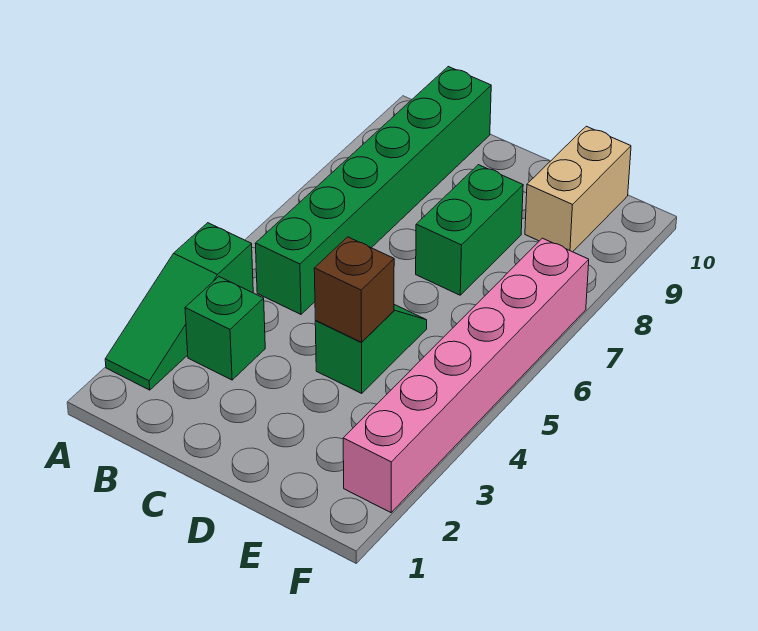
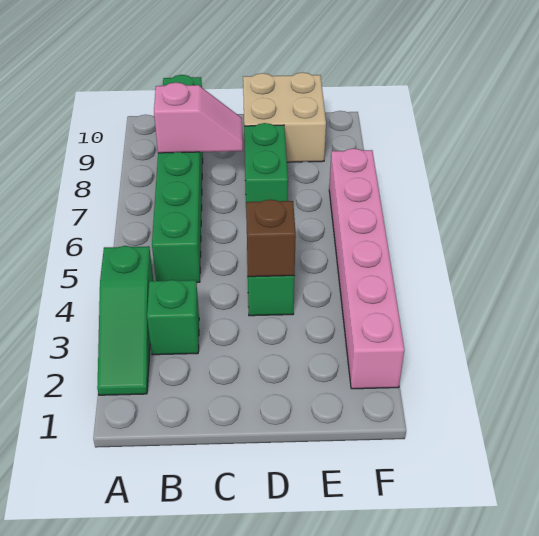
none -> pink 1x2 slope [154,82,243,153]
tan 1x2 brick [525,126,631,252] -> tan 2x2 brick [243,72,326,162]

